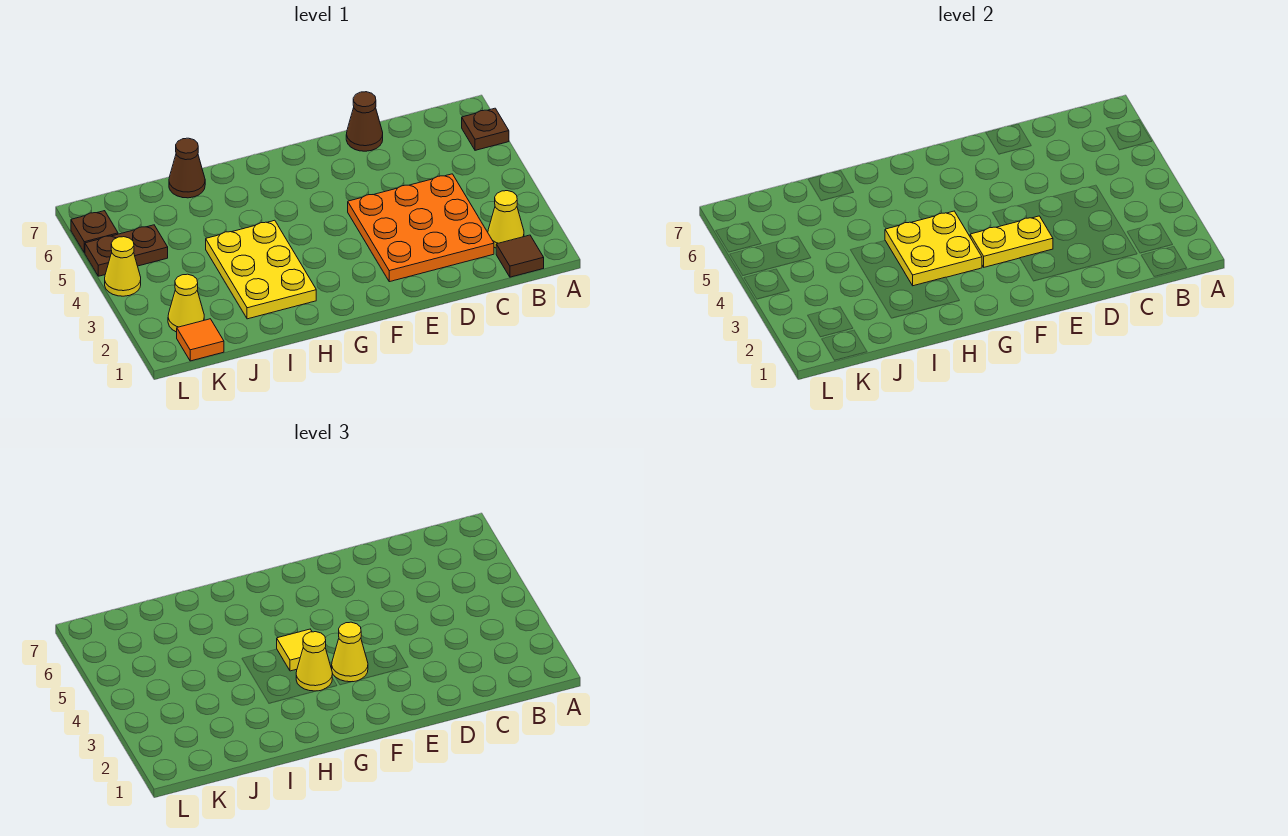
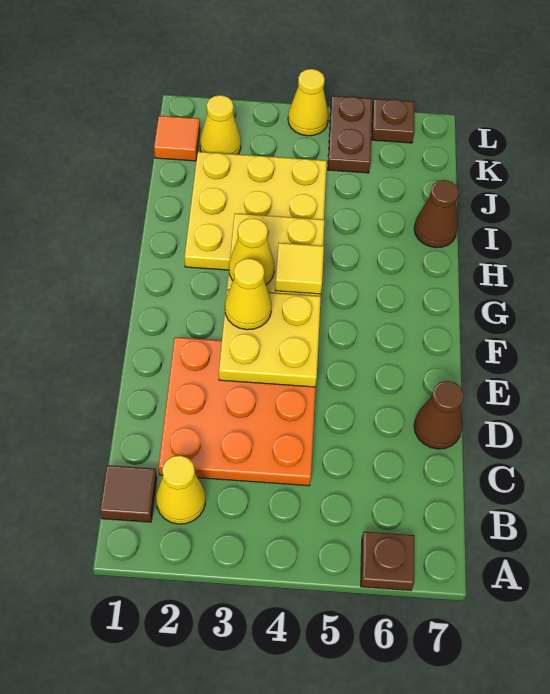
yellow 1x2 plate [970,216,1053,267] -> yellow 2x2 plate [219,290,321,387]
yellow 2x3 plate [206,220,316,319] -> yellow 3x3 plate [185,152,327,270]

